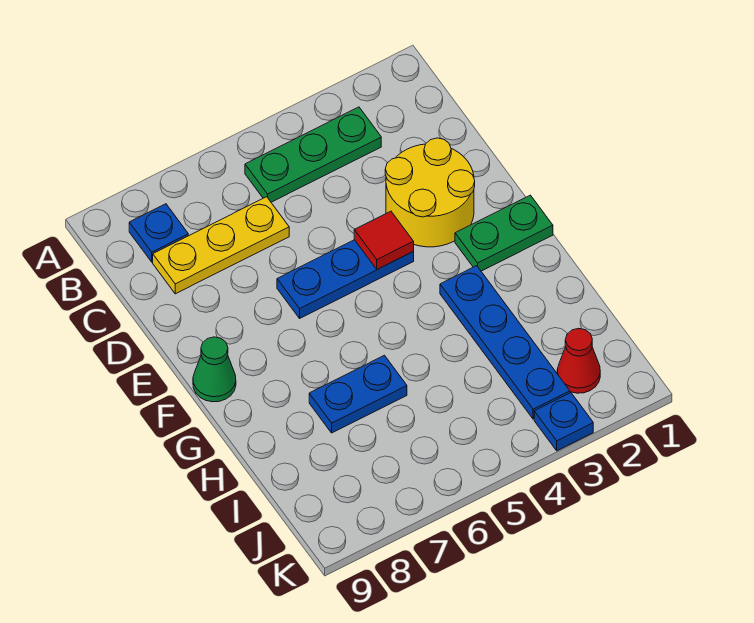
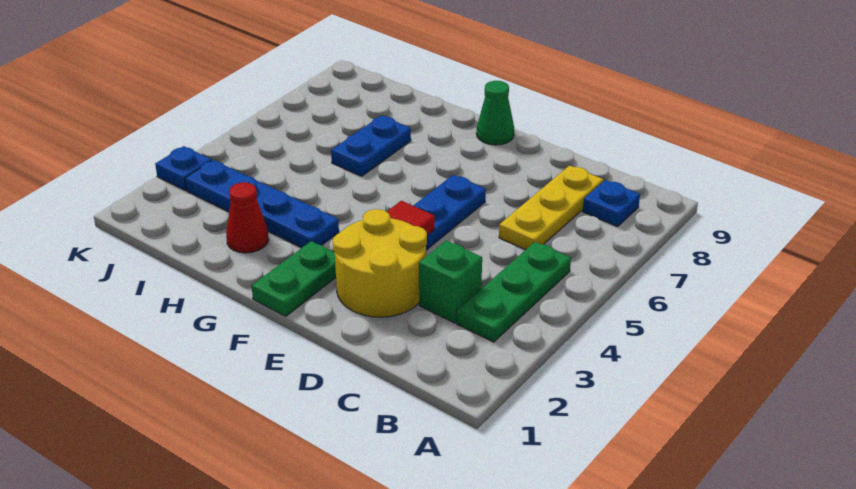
none -> green 1x1 brick [419,241,482,323]
red 1x1 cone [557,328,600,393] -> red 1x1 cone moved to [226,182,269,253]

